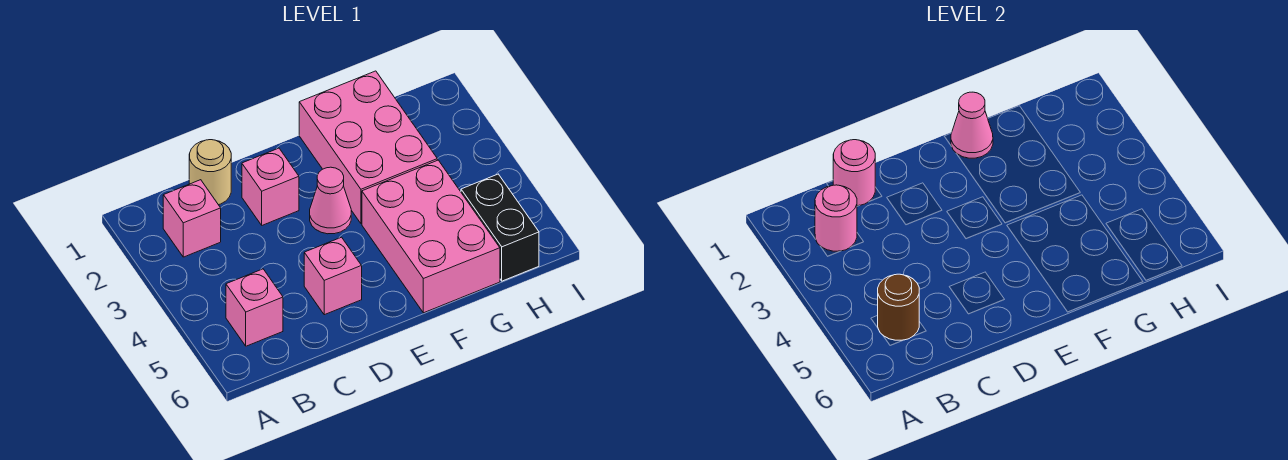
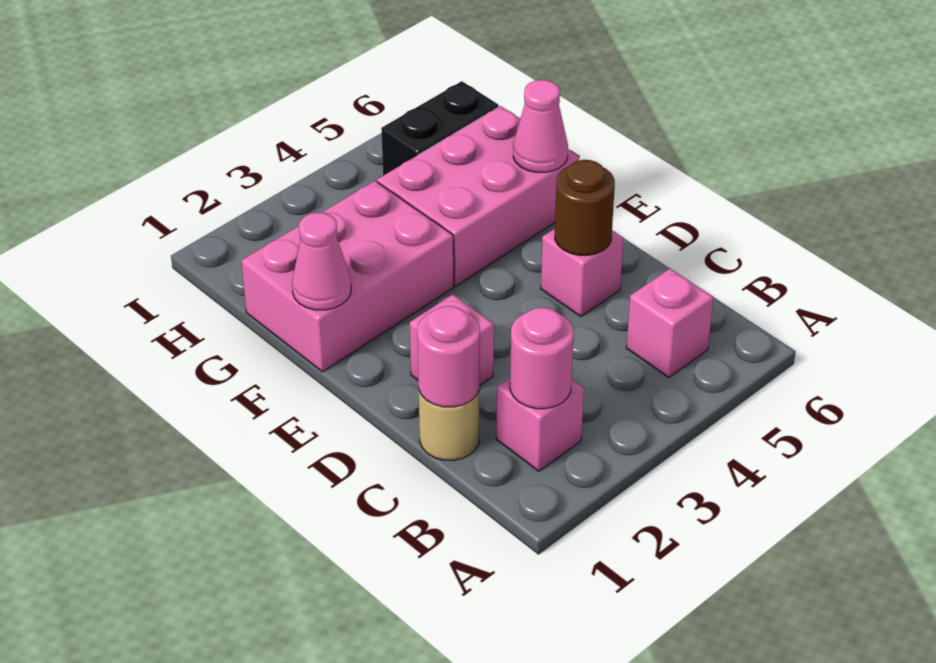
brown 1x1 round brick [878,274,919,340] -> brown 1x1 round brick moved to [555,160,615,255]
pink 1x1 cone [310,167,351,234] -> pink 1x1 cone moved to [513,80,568,172]

